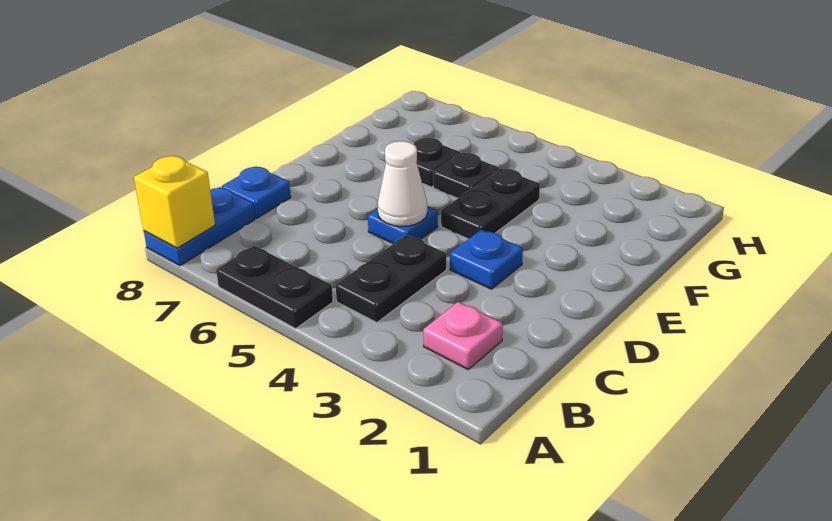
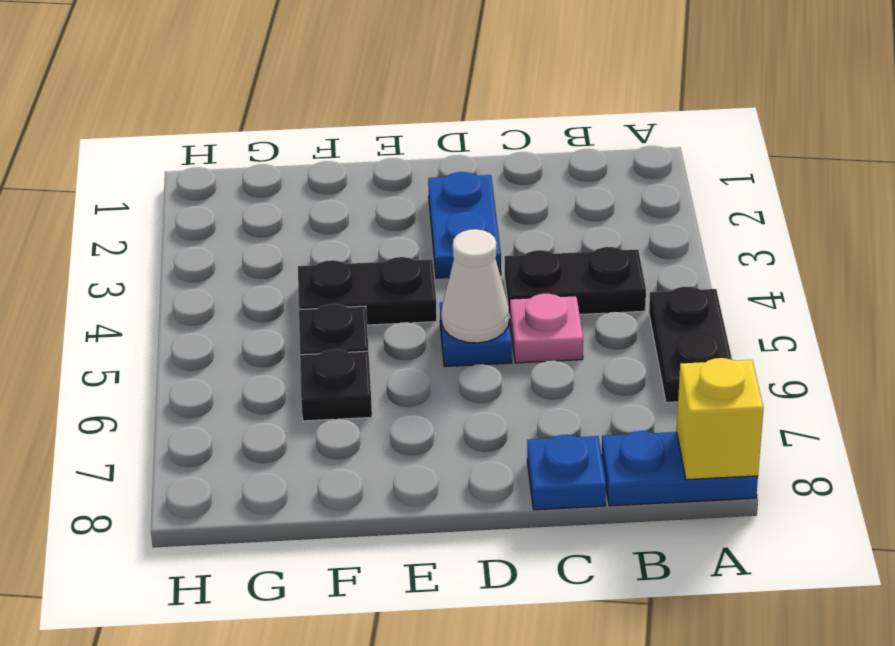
pink 1x1 plate [423,302,503,369] -> pink 1x1 plate moved to [510,294,583,363]
blue 1x1 plate [450,230,523,289] -> blue 1x2 plate [428,172,501,278]

